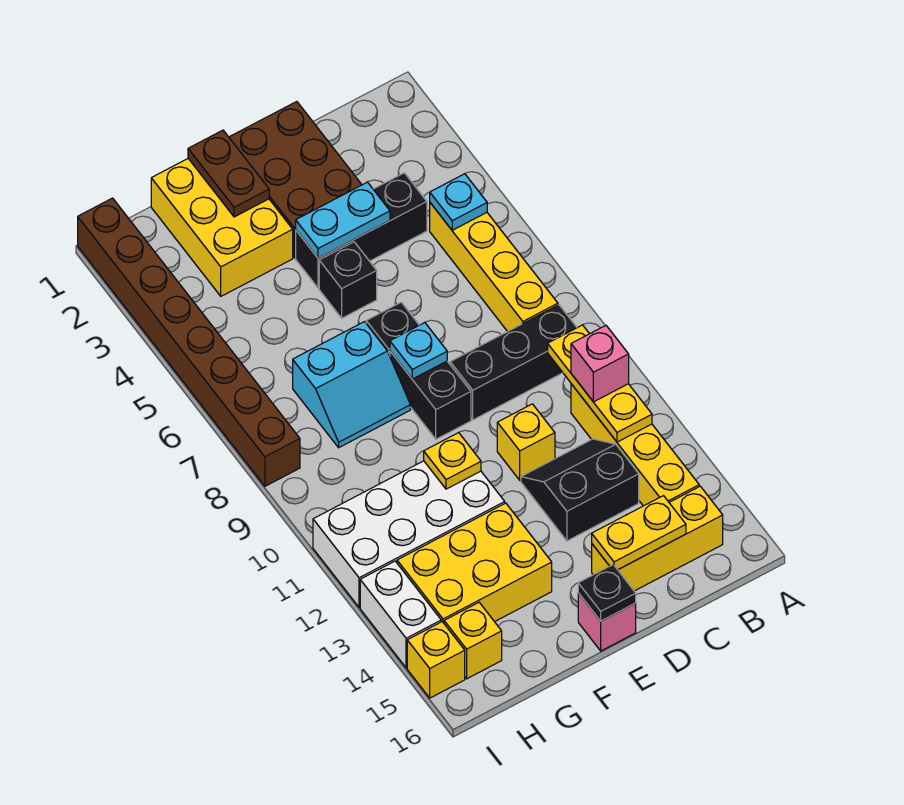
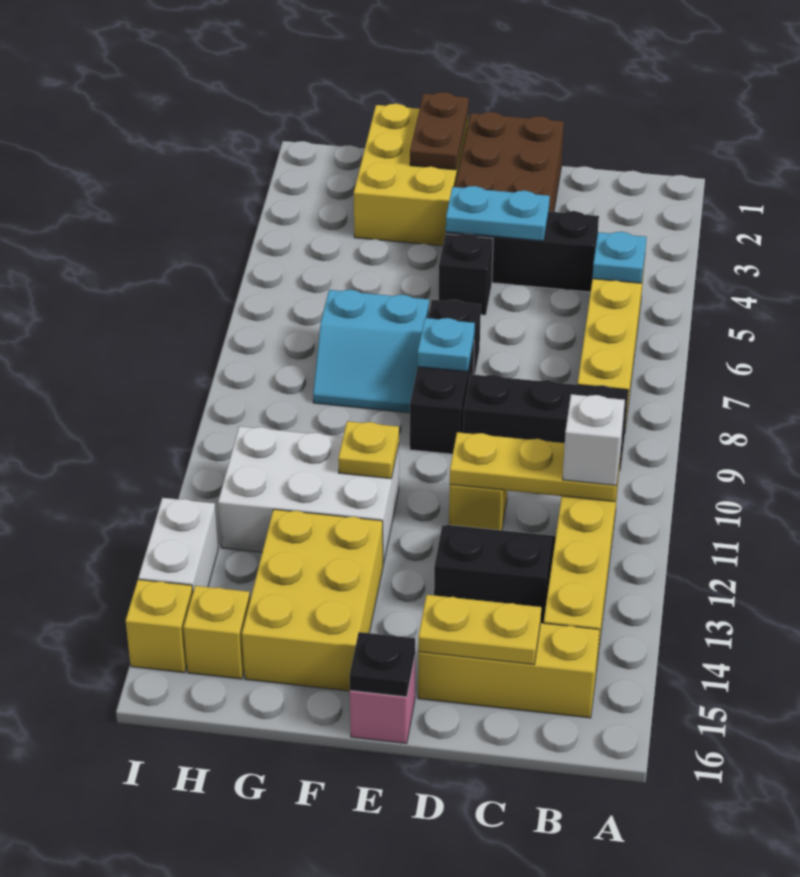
yellow 1x3 plate [548,325,652,442] -> yellow 1x3 plate turned to [450,432,621,502]
pink 1x1 brick [571,326,629,402] -> white 1x1 brick [563,394,625,486]
white 2x4 brick [313,461,505,607] -> white 2x3 brick [218,426,399,564]
yellow 2x3 brick [397,503,552,623] -> yellow 2x3 brick turned to [242,509,383,691]
brown 1x8 brick [78,198,300,486] -> none

